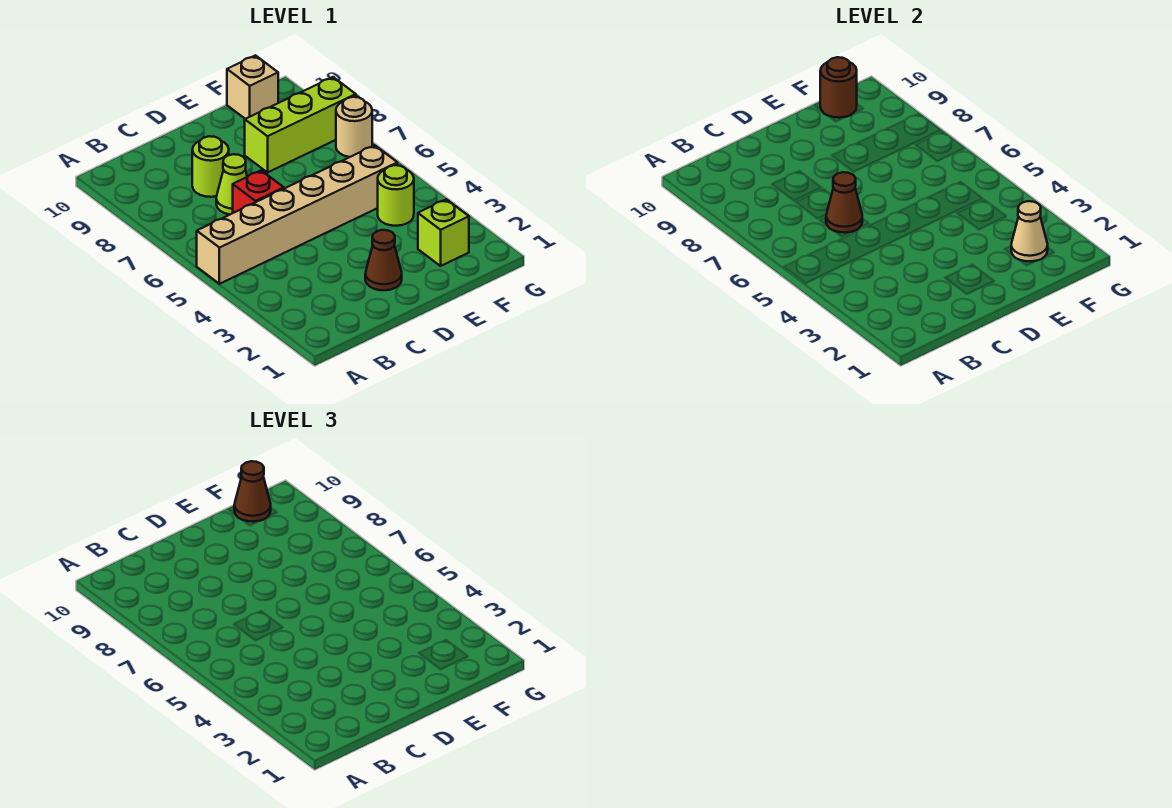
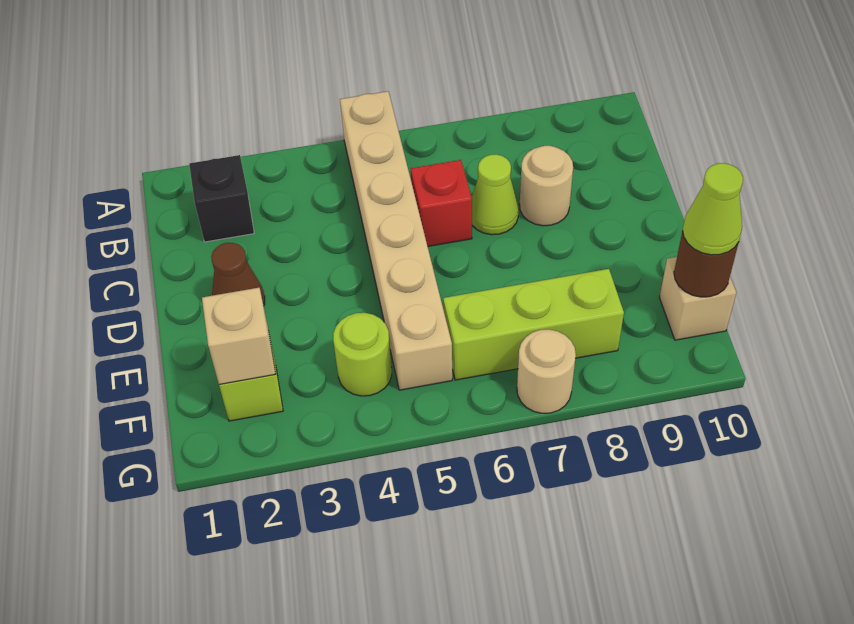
none -> black 1x1 brick [189,155,254,242]
brown 1x1 cone [826,172,862,233] -> none
lime 1x1 round brick [192,136,229,197] -> tan 1x1 round brick [520,146,573,226]
lime 1x3 brick [245,77,356,172] -> lime 1x3 brick turned to [443,269,624,380]
tan 1x1 cone [1011,201,1048,261] -> tan 1x1 brick [202,288,275,384]
brown 1x1 cone [234,461,271,522] -> lime 1x1 cone [683,163,743,255]

